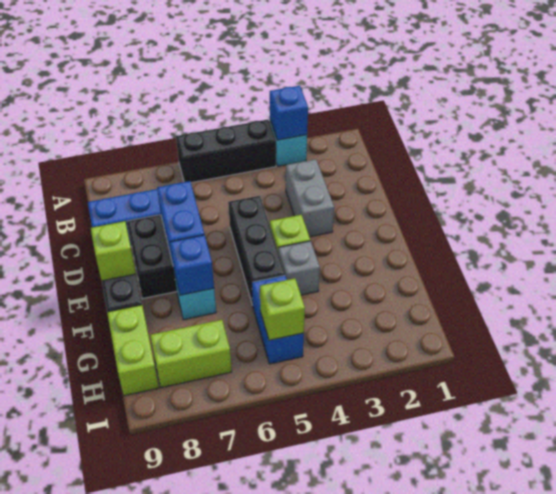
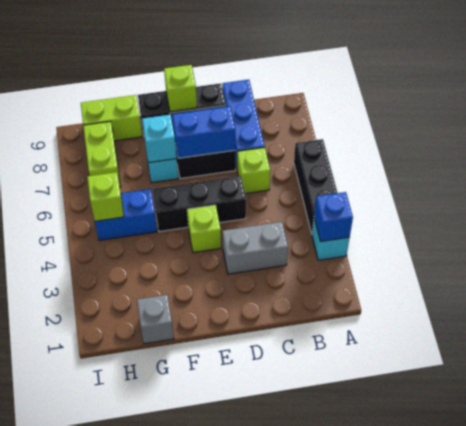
none -> lime 1x1 brick [237,147,270,194]
grey 1x1 brick [278,241,320,295] -> grey 1x1 brick moved to [137,295,174,344]
blue 1x1 brick [170,235,214,295] -> cyan 1x1 brick [142,115,177,163]

